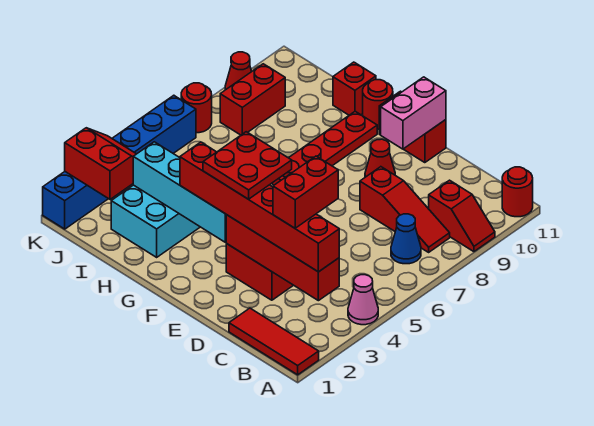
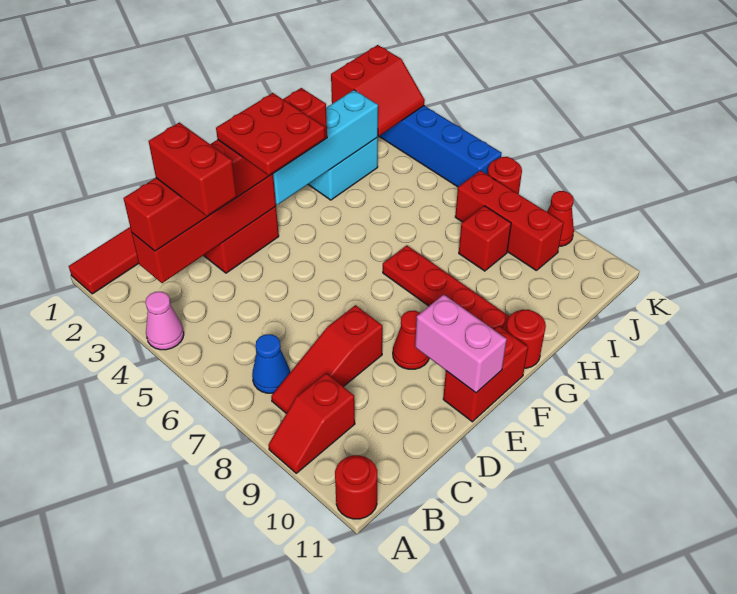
red 1x1 brick [333,62,376,115] -> red 1x1 brick moved to [459,206,511,271]
red 1x2 brick [220,64,285,135] -> red 1x3 brick [455,171,564,270]

